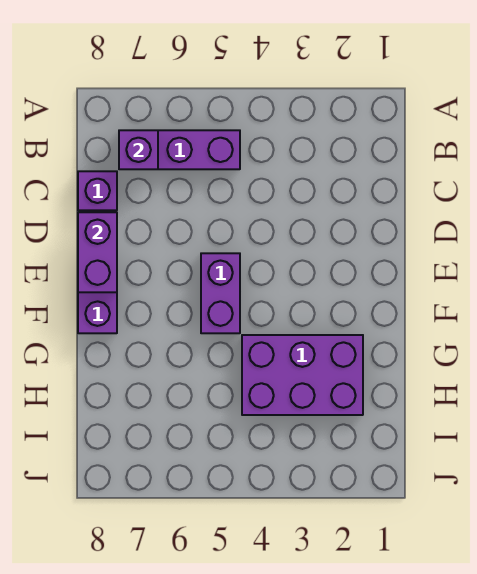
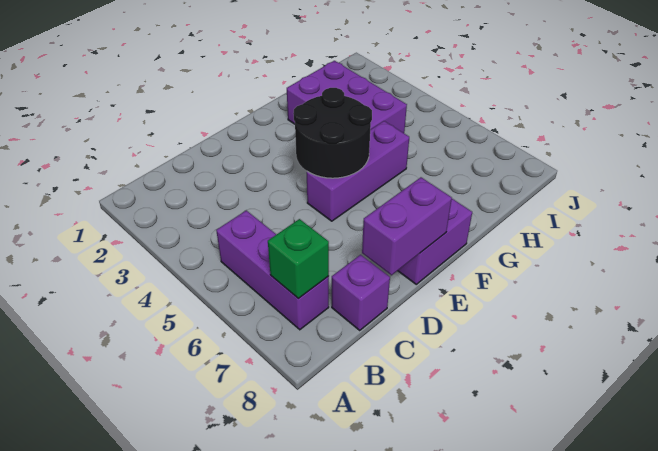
purple 1x1 brick [119,130,158,169] -> green 1x1 brick [268,219,329,299]
none -> black 2x2 round brick [293,88,372,178]
purple 1x2 brick [201,253,240,333] -> purple 1x3 brick [307,121,409,221]

